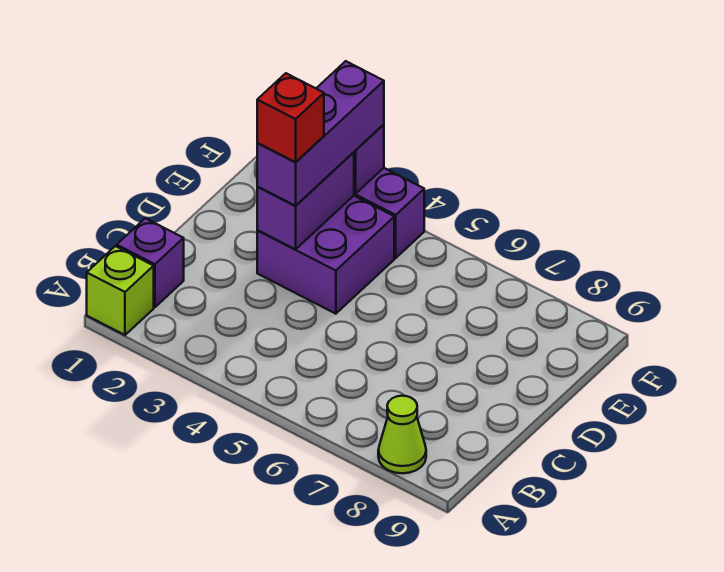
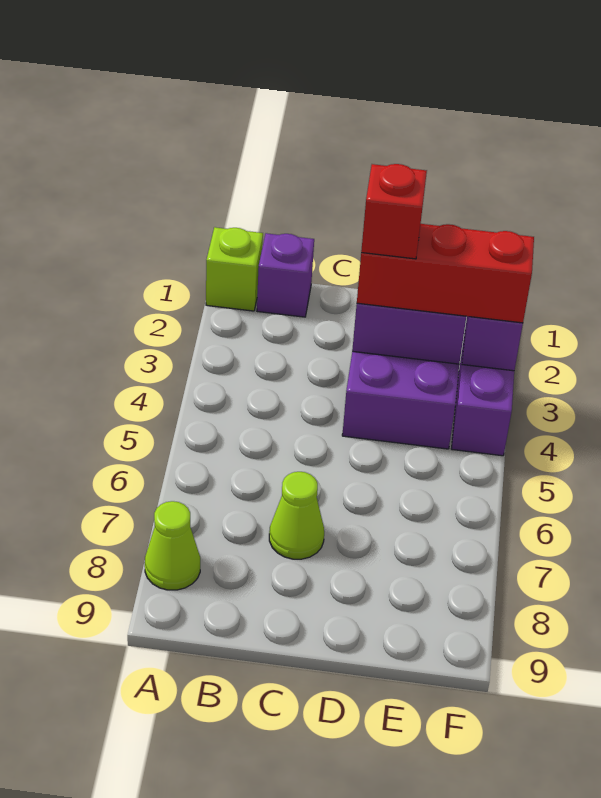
none -> lime 1x1 cone [269,472,324,559]
purple 1x3 brick [257,61,384,206] -> red 1x3 brick [357,224,534,323]

